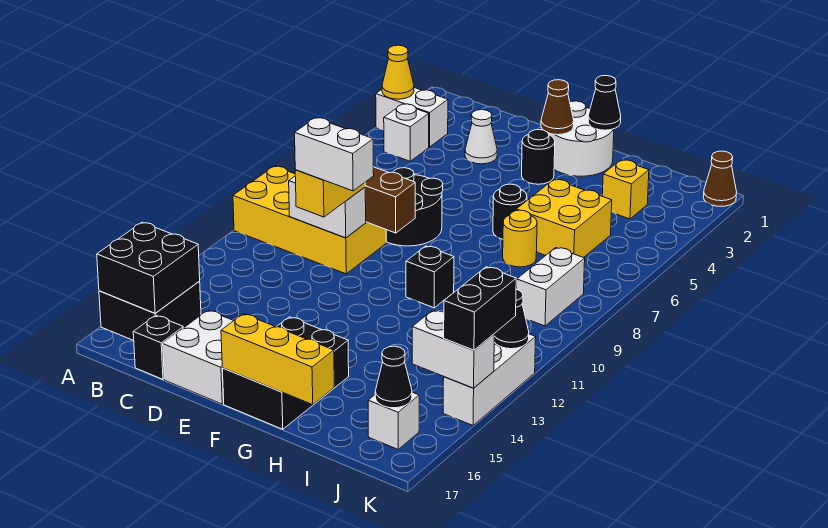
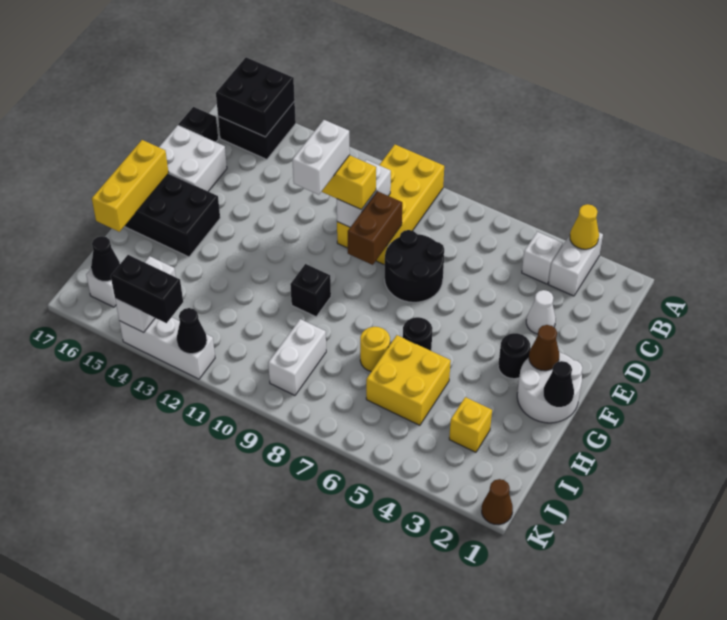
white 1x2 brick [517,248,585,326] -> white 1x2 brick turned to [268,319,326,395]

